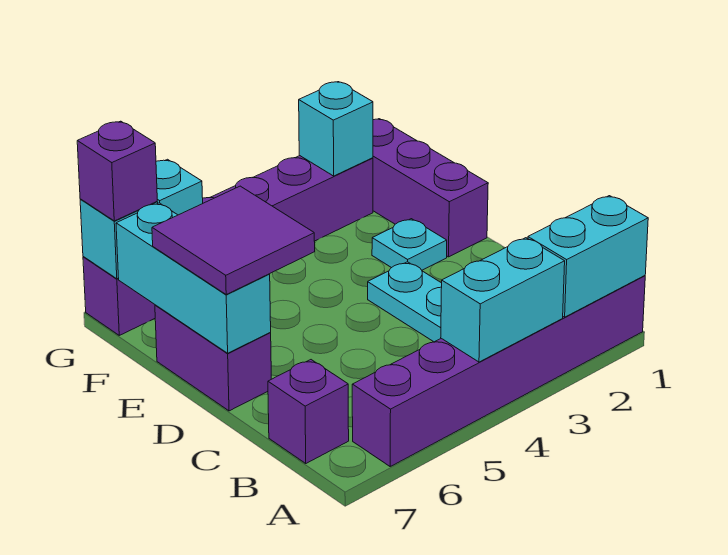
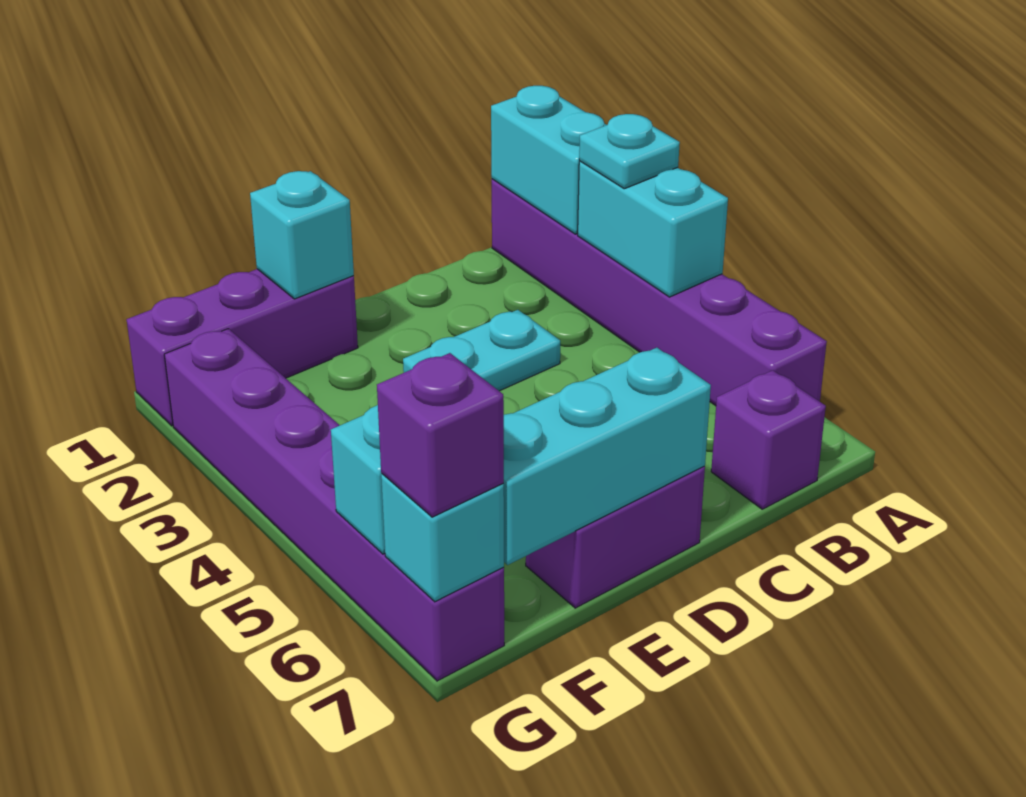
purple 2x2 tile [152,186,315,294] -> none
cyan 1x1 plate [372,219,447,270] -> cyan 1x1 plate moved to [579,114,680,189]
cyan 1x1 brick [299,82,373,176] -> cyan 1x1 brick moved to [250,171,354,299]

